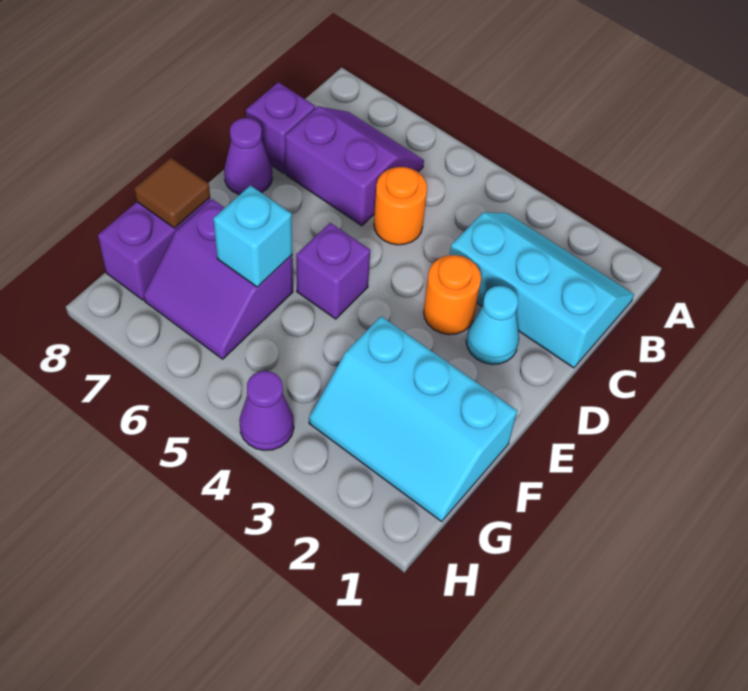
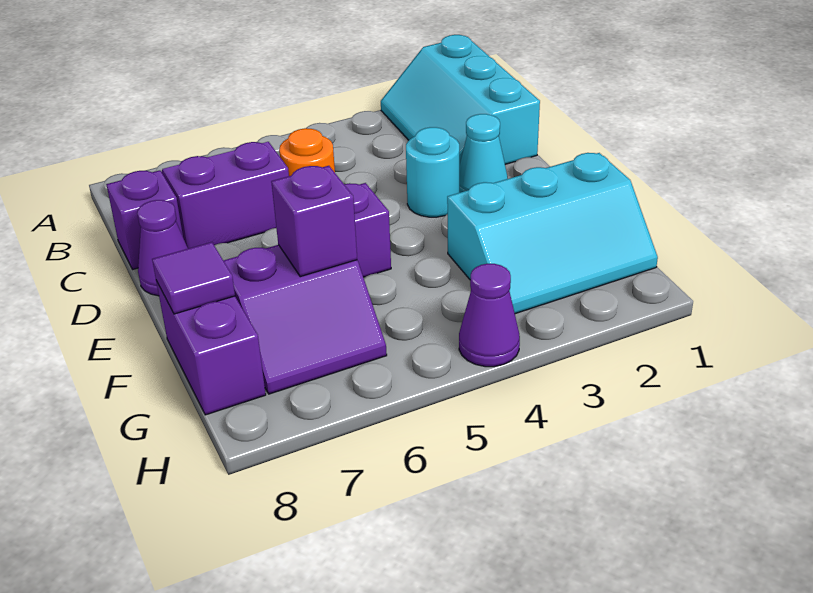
cyan 2x3 slope [450,213,634,368] -> cyan 2x3 slope turned to [381,35,540,165]
orange 1x1 round brick [424,255,481,335] -> cyan 1x1 round brick [406,127,459,217]
cyan 1x1 brick [213,185,292,287] -> purple 1x1 brick [271,166,357,277]
brown 1x1 tile [134,158,210,228] -> purple 1x1 tile [152,242,235,314]

